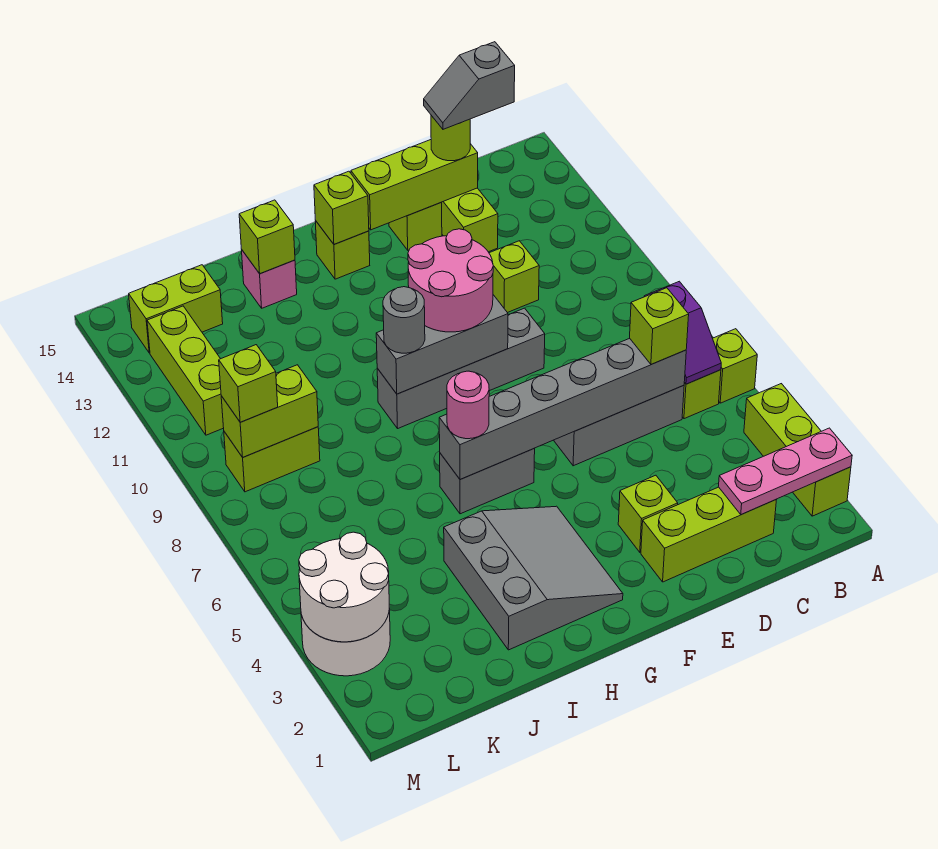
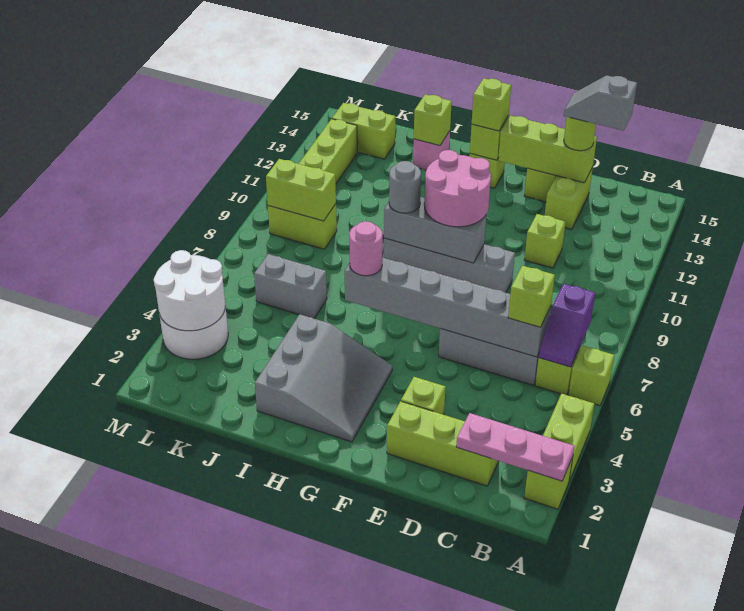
grey 1x2 brick [440,449,535,514] -> grey 1x2 brick moved to [254,254,327,319]
lime 1x1 brick [219,345,278,422] -> lime 1x1 brick moved to [472,78,511,131]

